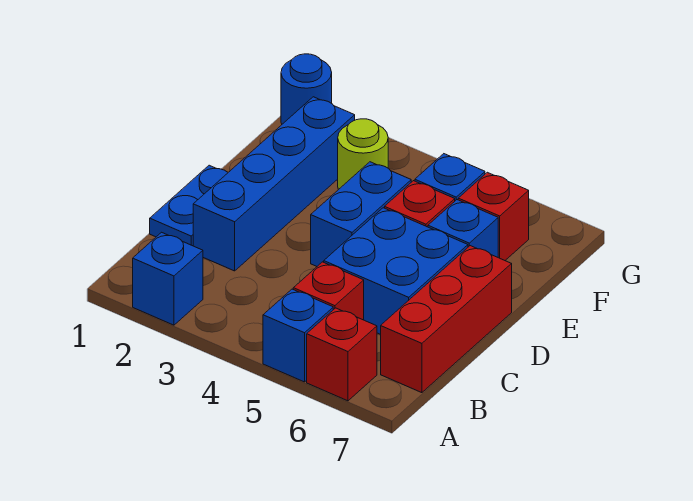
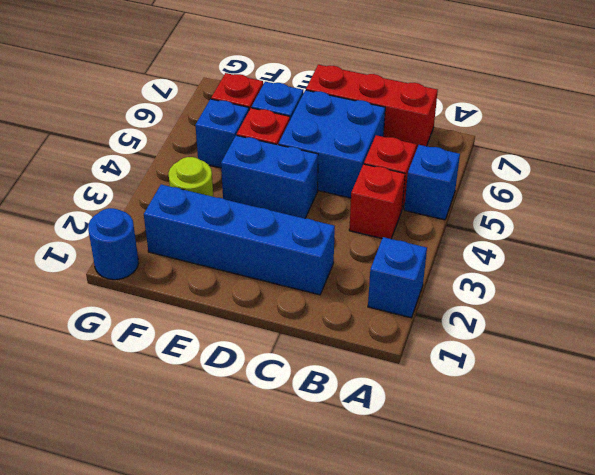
red 1x1 brick [307,308,377,401] -> red 1x1 brick moved to [349,164,405,239]
blue 1x2 plate [150,165,228,246] -> none

